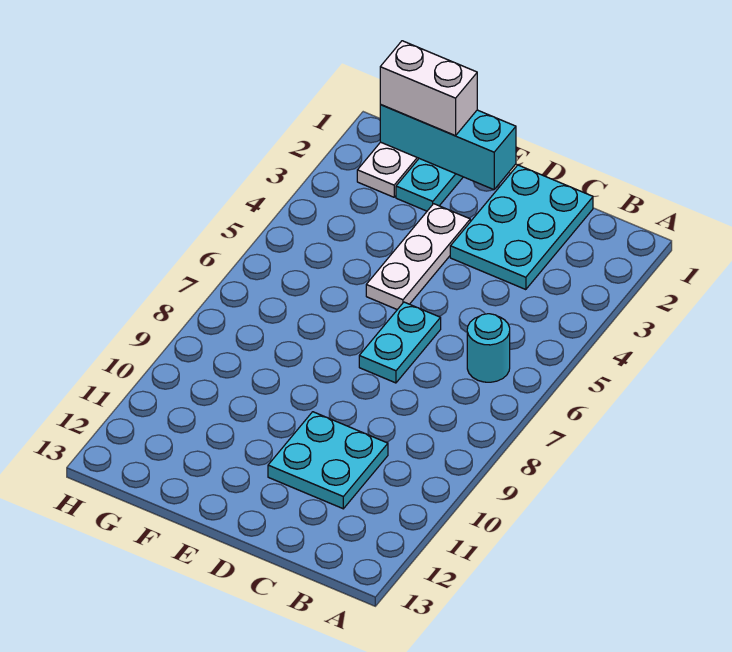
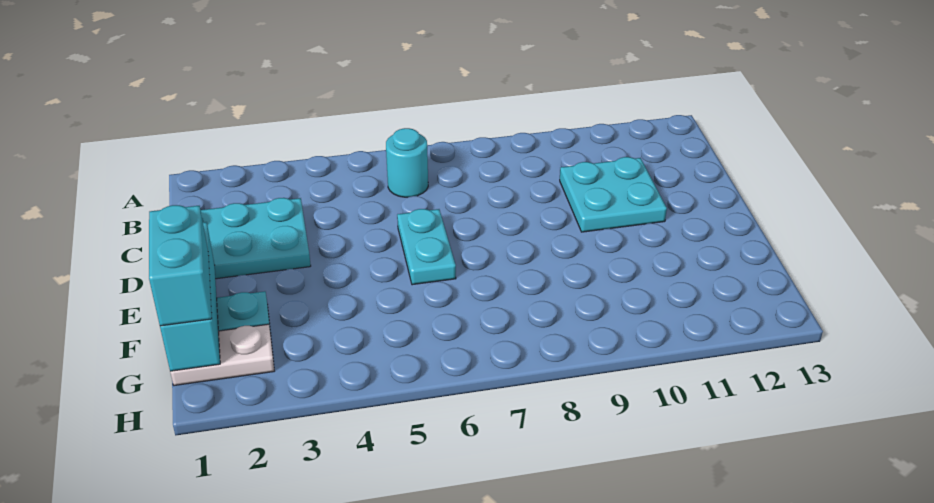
cyan 1x2 plate [359,302,441,383] -> cyan 1x2 plate turned to [397,209,456,285]
white 1x3 plate [366,204,470,310] -> none
white 1x2 brick [380,41,477,136] -> cyan 1x2 brick [149,205,212,326]

